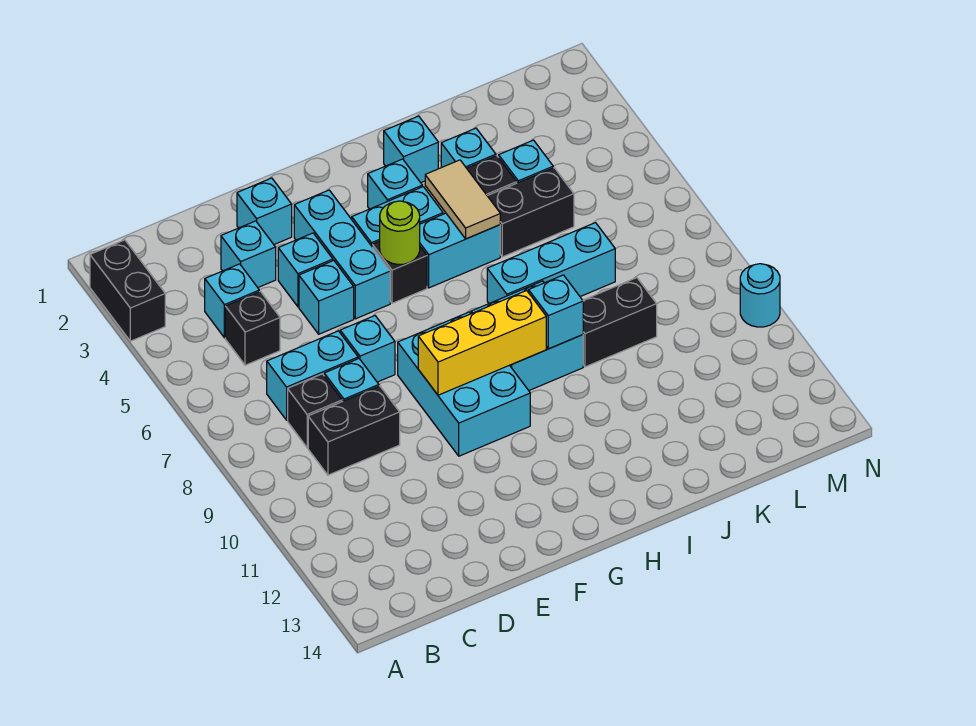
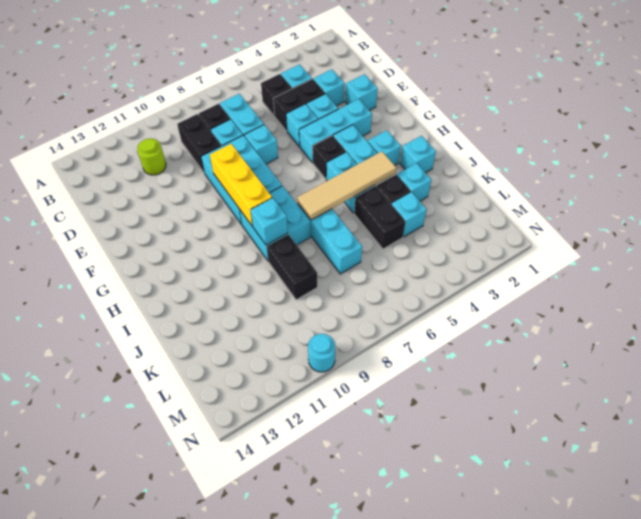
black 1x2 brick [90,240,165,341] -> black 1x2 brick moved to [273,79,325,131]
cyan 2x3 brick [398,312,530,456] -> cyan 2x3 brick turned to [201,136,282,225]
lime 1x1 round brick [380,201,420,264] -> lime 1x1 round brick moved to [137,139,166,175]
tan 1x2 tile [425,160,500,239] -> tan 1x4 tile [297,152,396,220]

